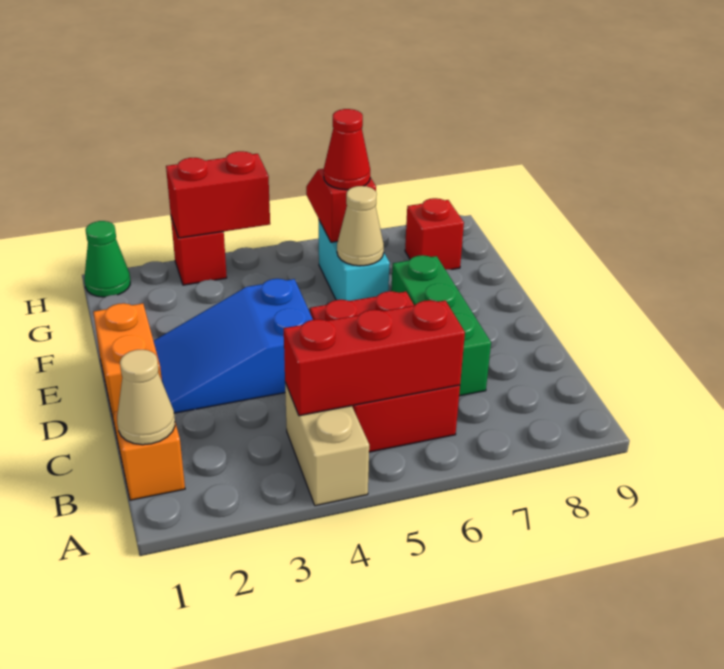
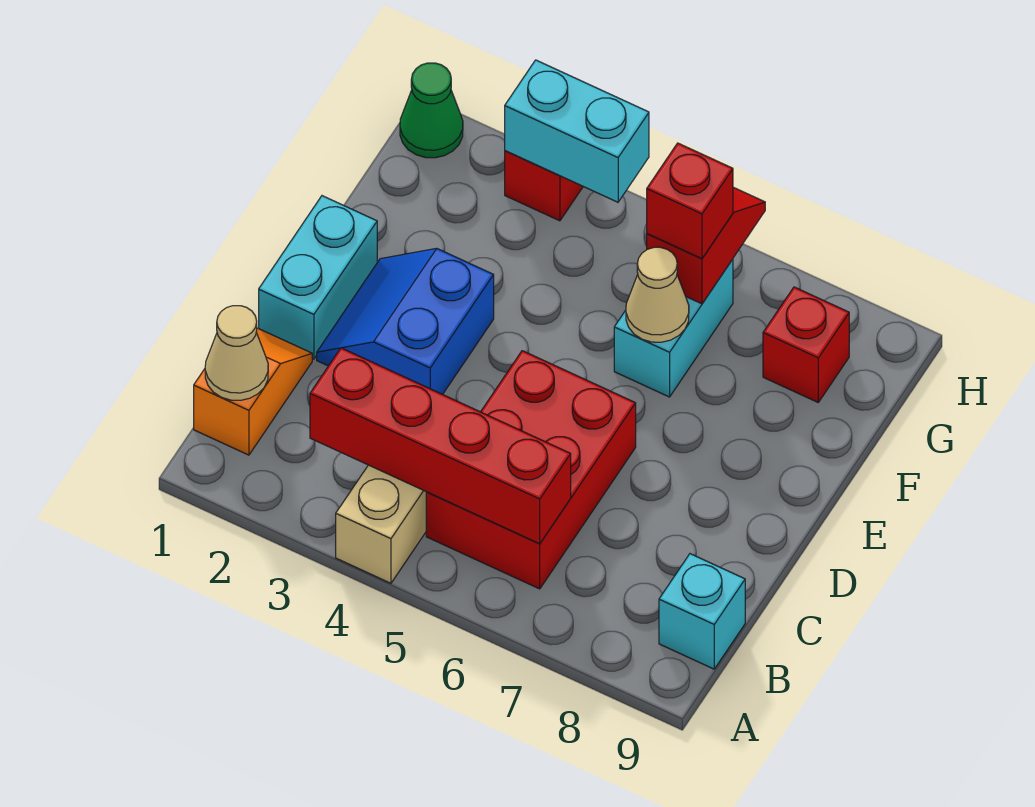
red 1x3 brick [284,300,465,416] -> red 1x4 brick [310,348,571,544]
none -> cyan 1x1 brick [659,554,745,669]
green 1x3 brick [391,255,491,396] -> none
orange 1x2 brick [93,303,162,417] -> cyan 1x2 brick [259,196,377,359]
blue 2x3 slope [154,279,313,413] -> blue 2x2 slope [317,248,494,394]
red 1x1 cone [324,109,370,190] -> red 1x1 brick [647,143,733,259]
red 1x2 brick [166,151,270,238] -> cyan 1x2 brick [505,60,649,202]

